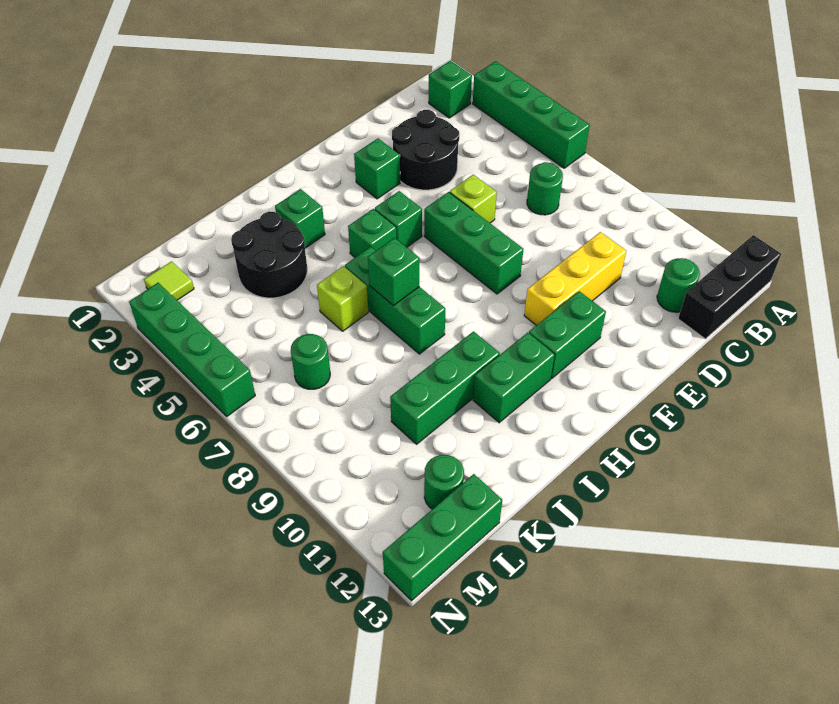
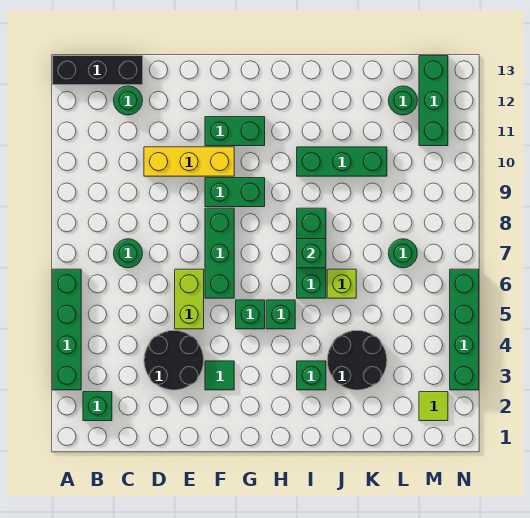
lime 1x1 brick [450,175,497,223] -> lime 1x2 brick [175,269,204,329]
green 1x1 brick [354,138,400,199] -> green 1x1 tile [205,361,234,390]
green 1x2 brick [473,333,555,423] -> green 1x2 brick moved to [205,178,265,207]
green 1x3 brick [383,474,502,601] -> green 1x3 brick turned to [419,56,448,146]

